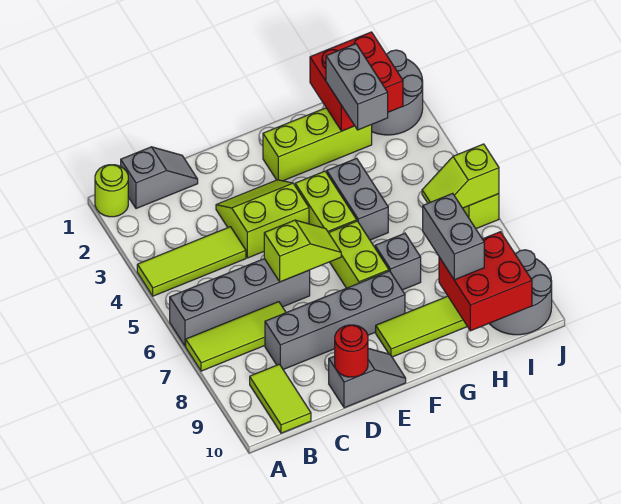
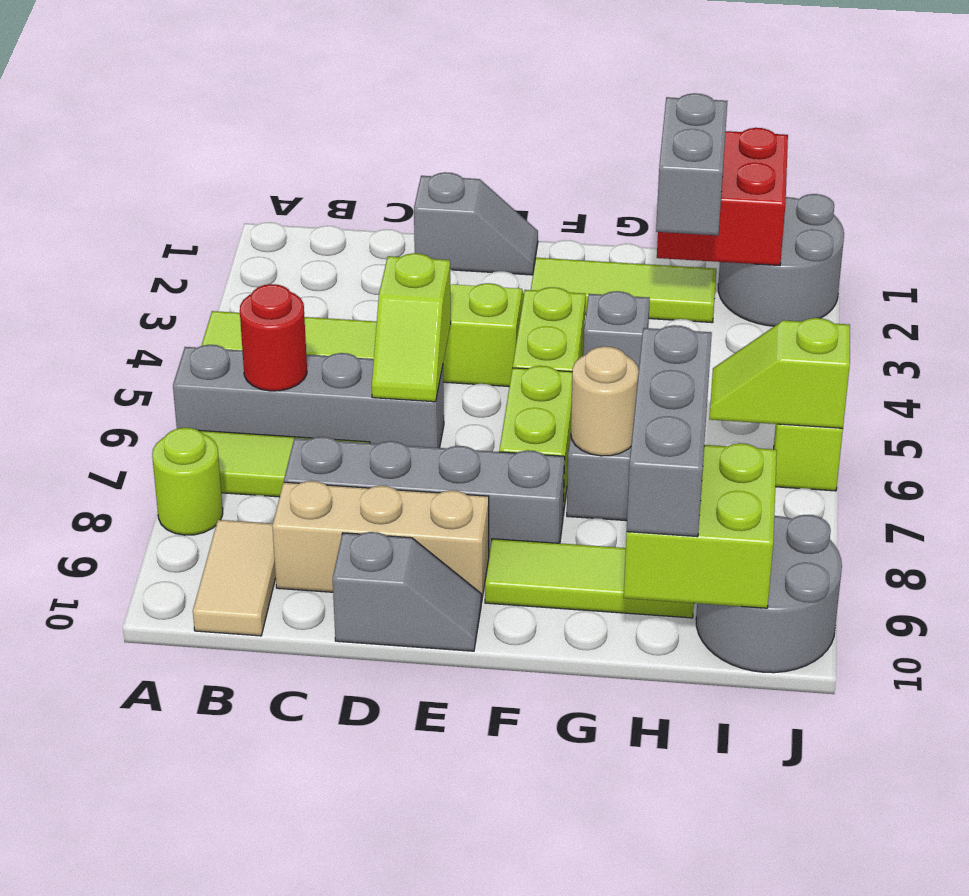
lime 1x1 round brick [95,165,128,217] -> lime 1x1 round brick moved to [152,428,223,535]
grey 1x2 slope [121,147,198,209] -> grey 1x2 slope moved to [414,172,538,275]
lime 1x2 tile [250,364,311,433] -> tan 1x2 tile [193,520,276,636]
none -> tan 1x3 brick [272,481,489,603]
lime 1x2 slope [264,220,341,282] -> lime 1x2 slope turned to [372,253,451,402]
red 1x1 round brick [335,325,368,377] -> red 1x1 round brick moved to [240,284,307,391]
lime 1x3 brick [263,108,372,181] -> lime 1x3 tile [531,258,716,323]
grey 1x2 brick [327,158,388,240] -> grey 1x1 brick [583,291,650,370]
none -> tan 1x1 round brick [571,346,639,456]
grey 1x2 brick [423,193,484,280] -> grey 1x3 brick [627,325,712,537]
red 2x2 brick [439,232,532,331] -> lime 2x2 brick [624,443,777,608]

